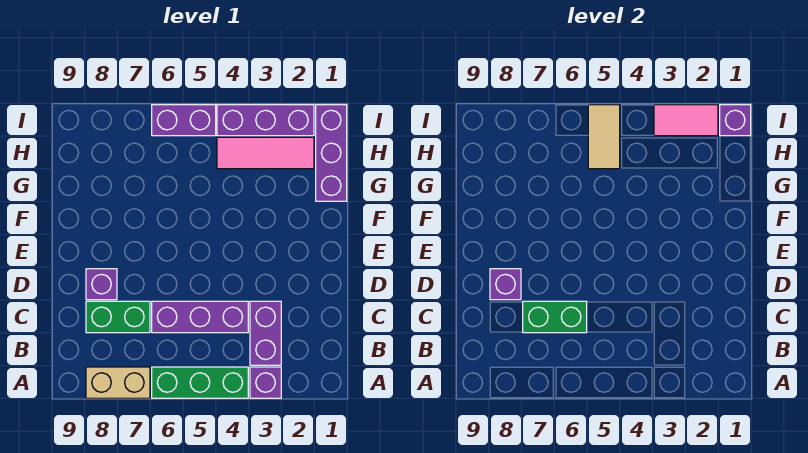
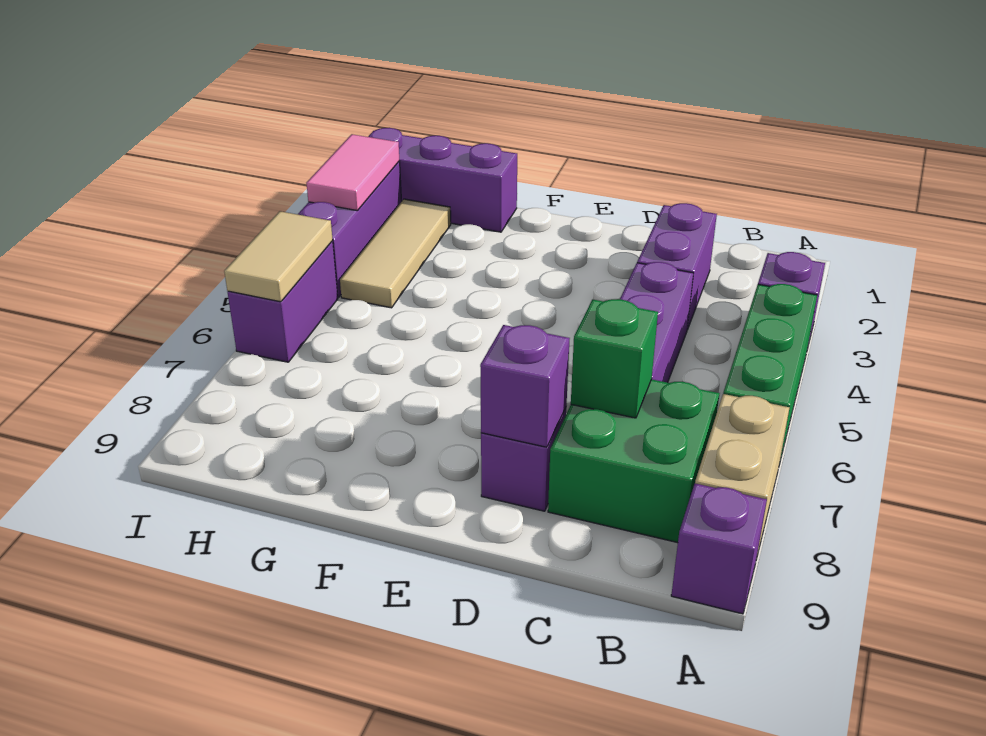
purple 1x2 brick [250,301,281,365] -> purple 1x2 brick turned to [637,203,717,330]
green 1x2 brick [523,301,587,333] -> green 1x1 brick [571,299,658,418]
green 1x2 brick [86,301,150,333] -> green 2x2 brick [548,379,720,543]
pink 1x3 tile [217,137,314,169] -> tan 1x3 tile [340,199,451,308]
tan 1x2 tile [588,105,620,169] -> tan 1x2 tile turned to [224,211,333,302]
purple 1x1 brick [720,105,751,136] -> purple 1x1 brick moved to [671,483,767,614]

